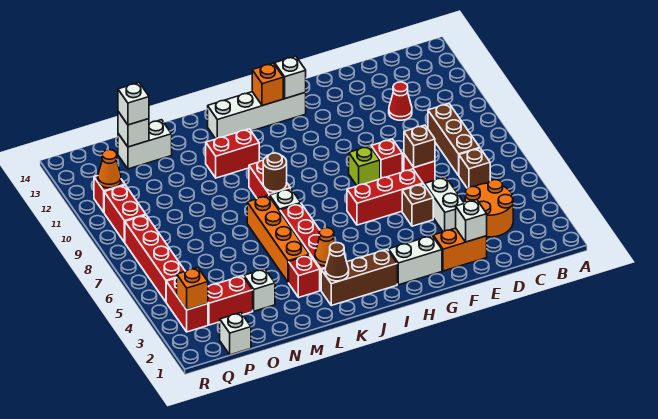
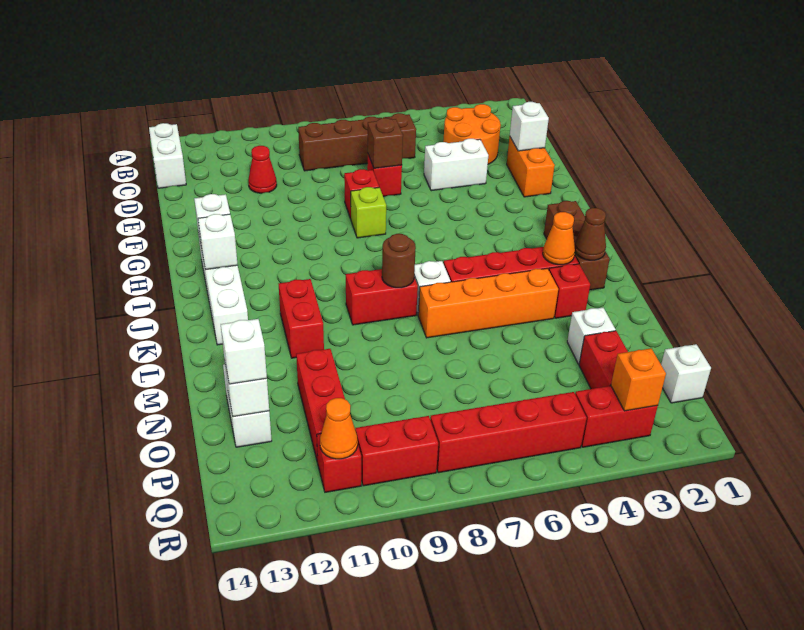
brown 1x1 brick [402,184,433,226] -> none
red 1x3 brick [347,169,423,225] -> red 1x3 brick moved to [296,349,345,463]
white 1x2 brick [389,236,442,285] -> white 1x2 brick moved to [149,123,186,188]
orange 1x1 brick [252,63,283,106] -> white 1x1 brick [198,214,238,270]

